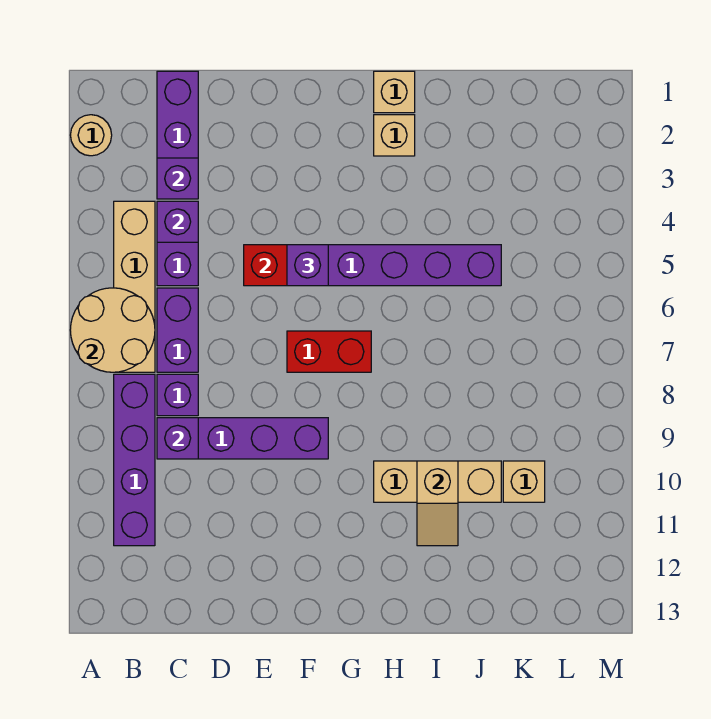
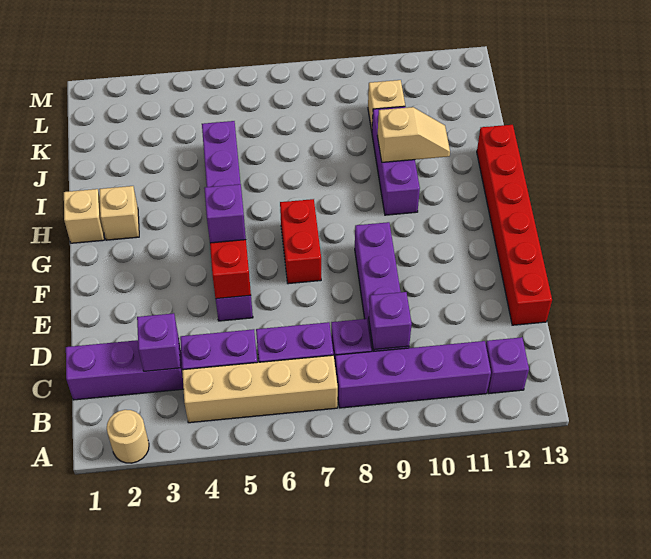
tan 2x2 round brick [70,288,155,372] -> none
purple 1x1 brick [157,201,198,242] -> purple 1x1 brick moved to [486,337,529,393]
none -> red 1x6 brick [477,125,552,325]
tan 1x3 brick [374,461,501,502] -> purple 1x3 brick [372,106,420,215]

